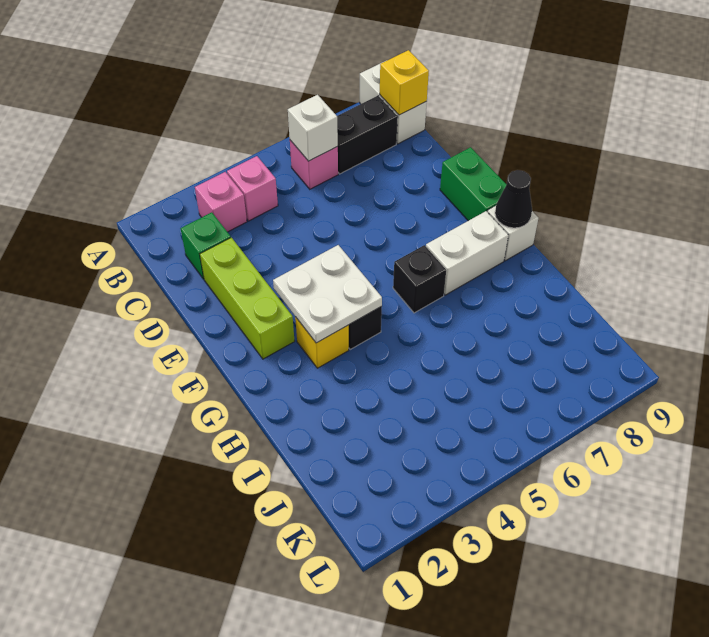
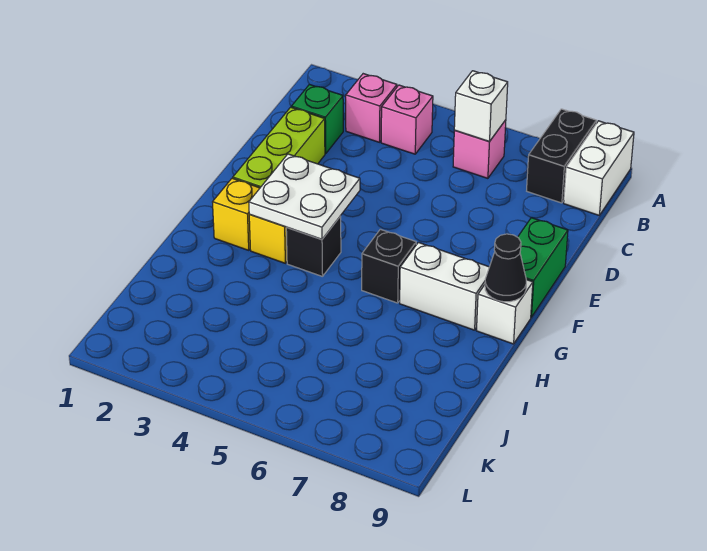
black 1x2 brick [337,96,398,174] -> black 1x2 brick turned to [527,109,597,203]
yellow 1x1 brick [380,50,429,115] -> yellow 1x1 brick moved to [213,178,260,250]

